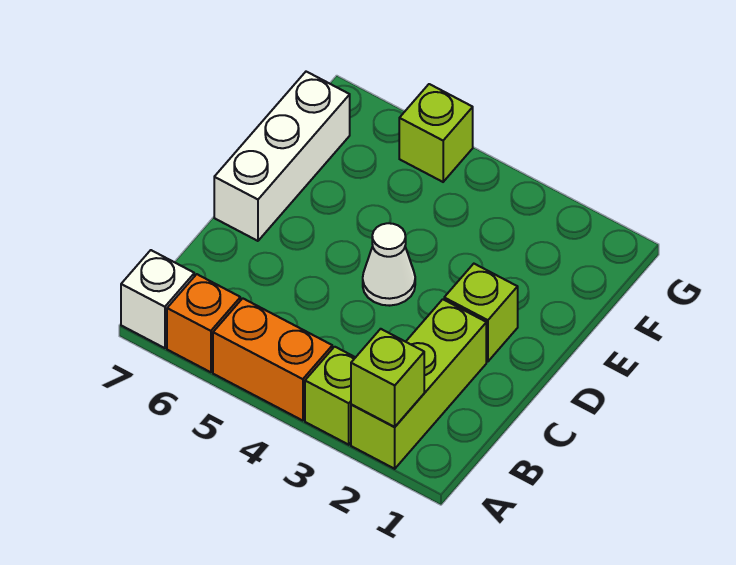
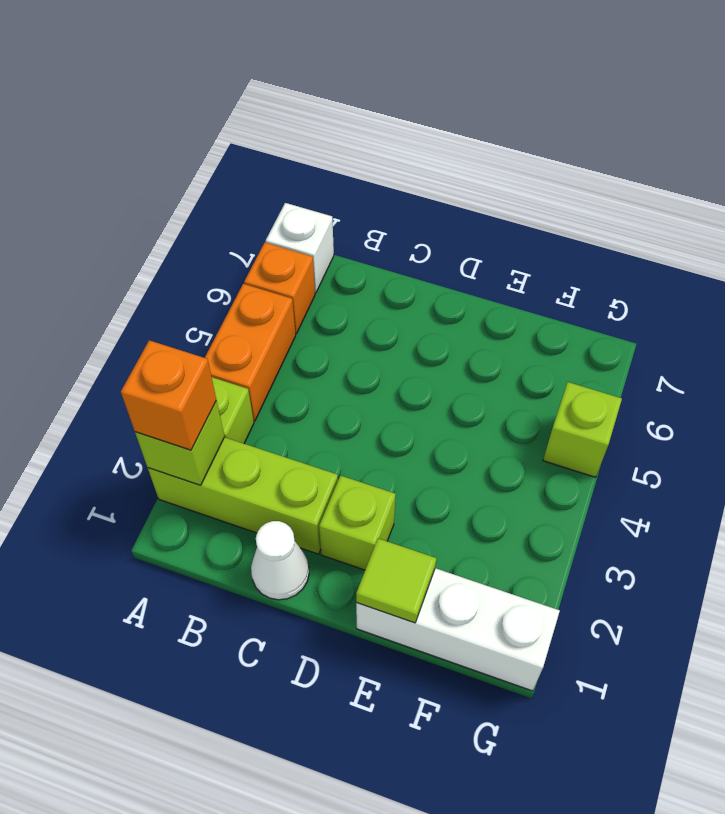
none -> orange 1x1 brick [121,340,216,450]
white 1x1 cone [363,223,415,306] -> white 1x1 cone moved to [251,521,309,600]
white 1x3 brick [214,72,350,241] -> white 1x3 brick moved to [356,568,560,691]
none -> lime 1x1 tile [356,538,436,623]

